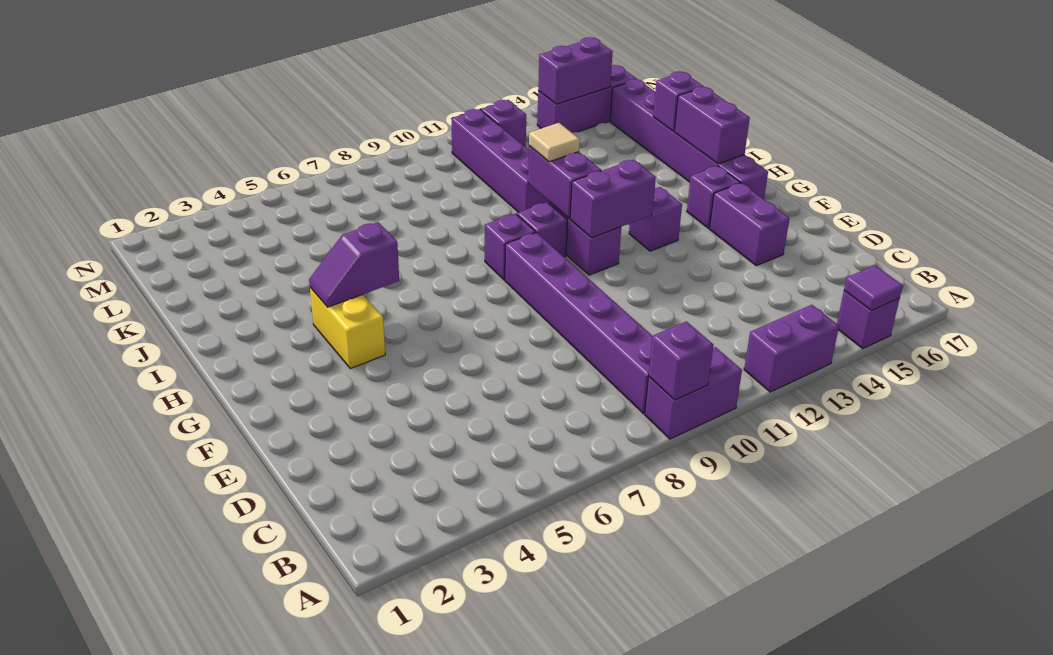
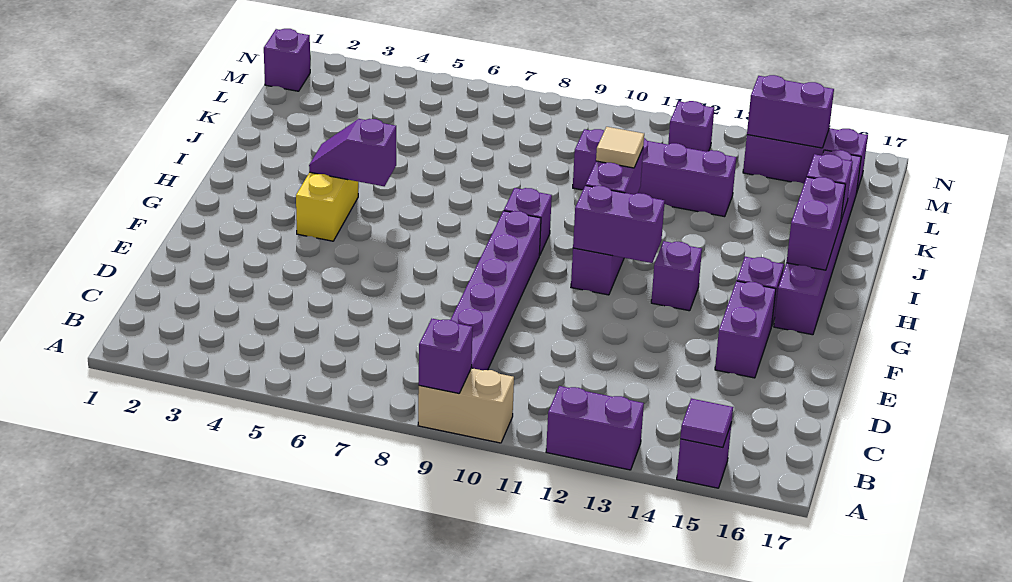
purple 1x2 brick [645,347,742,439] -> tan 1x2 brick [418,368,514,443]
purple 1x1 brick [517,202,568,257] -> purple 1x1 brick moved to [264,29,310,91]
purple 1x4 brick [452,109,549,212] -> purple 1x4 brick turned to [573,129,736,217]

